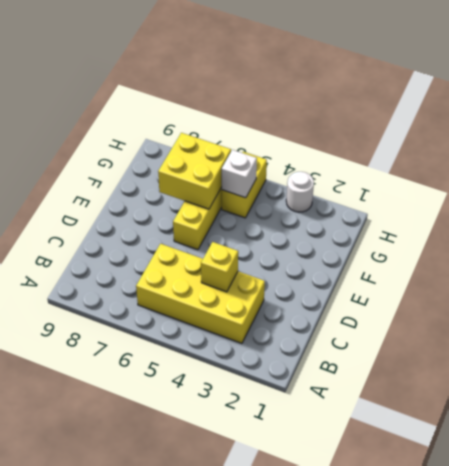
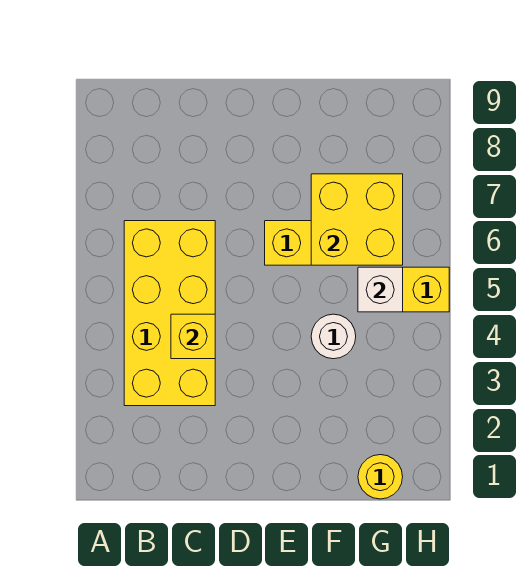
none -> yellow 1x1 round brick [358,455,403,499]
white 1x1 round brick [286,172,314,212] -> white 1x1 round brick moved to [311,314,356,359]

